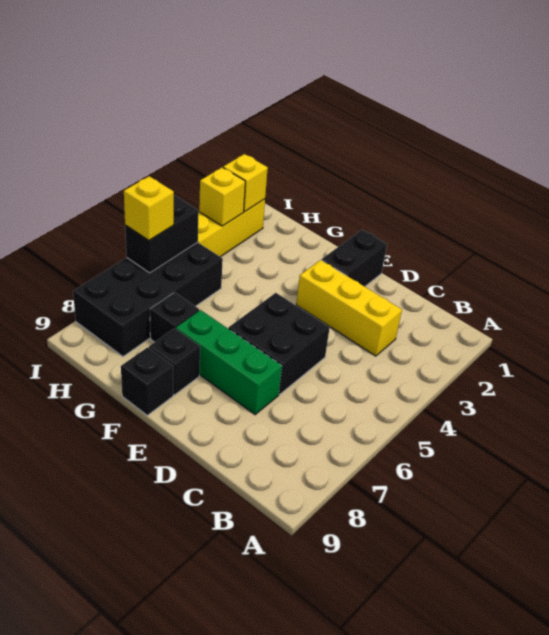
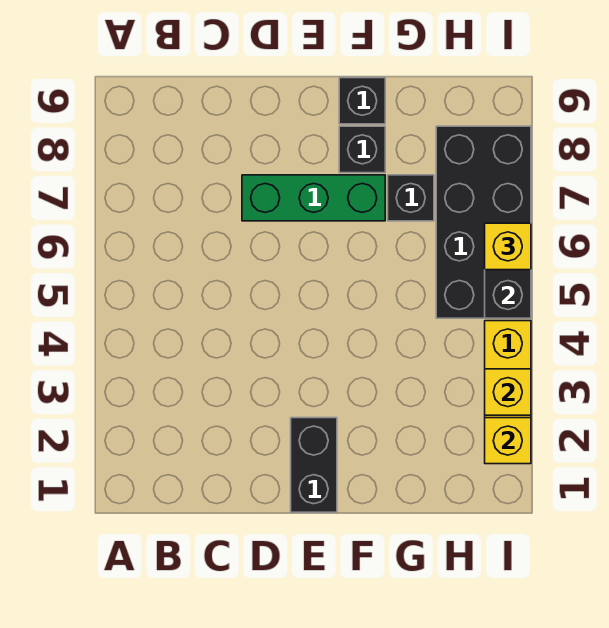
yellow 1x3 brick [296,260,402,356] -> none
black 2x2 brick [228,293,330,394] -> none

